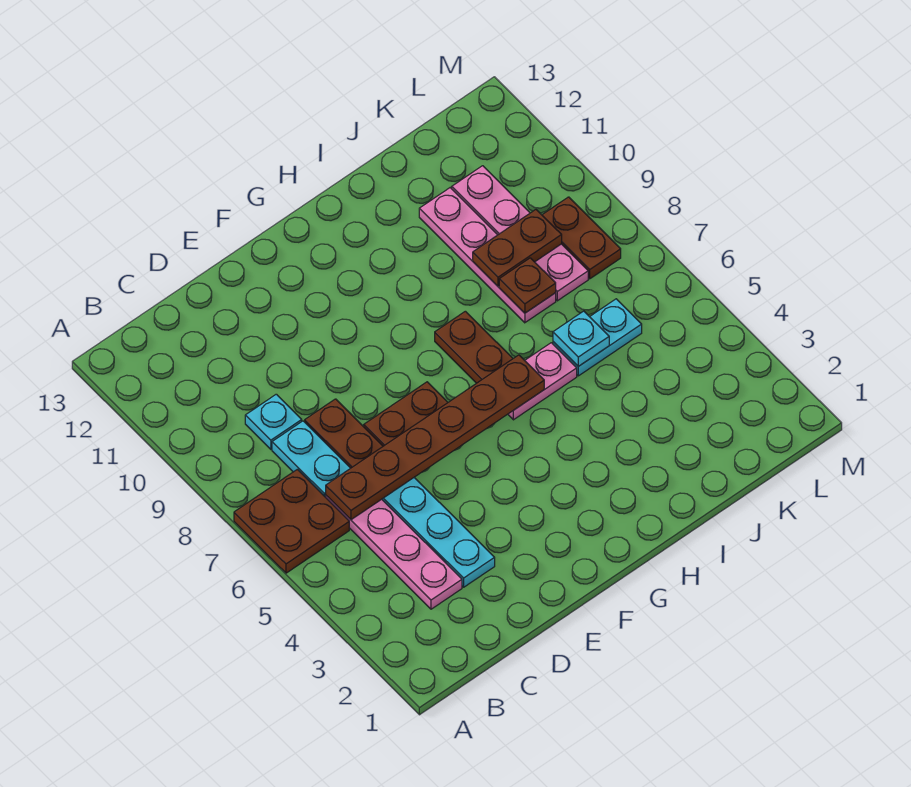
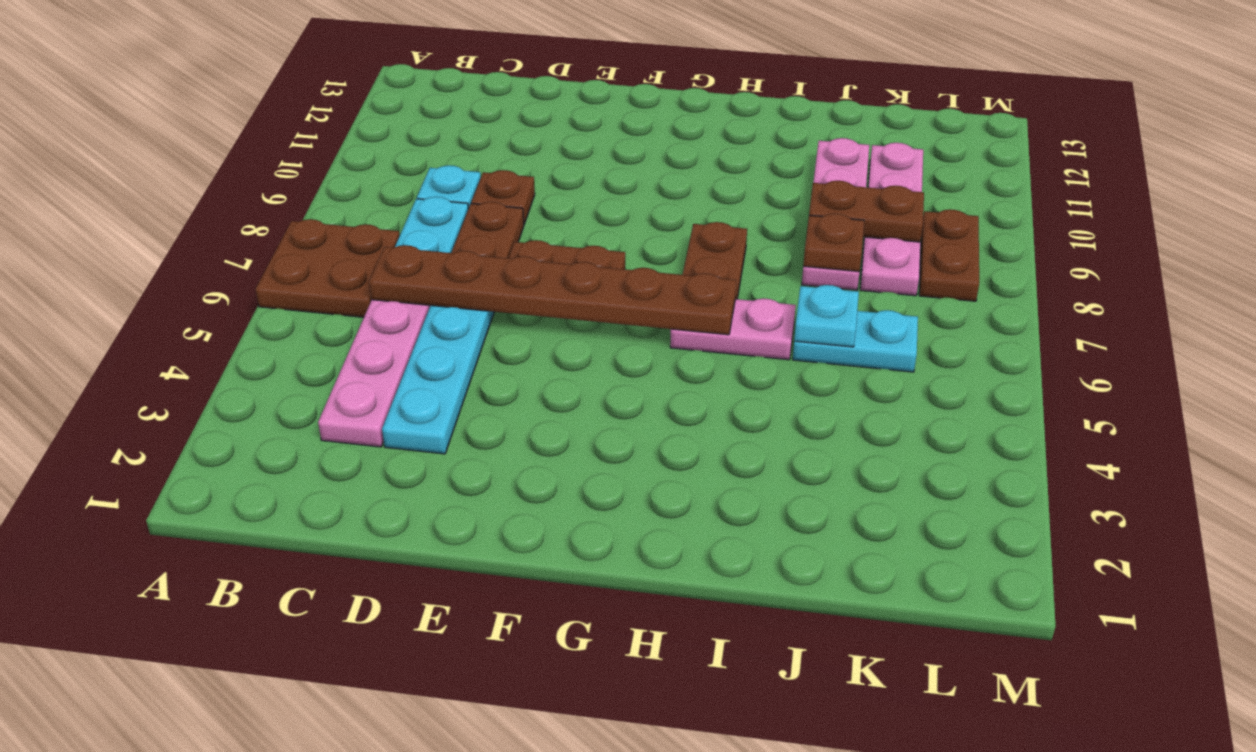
none -> brown 1x1 plate [471,170,535,224]

